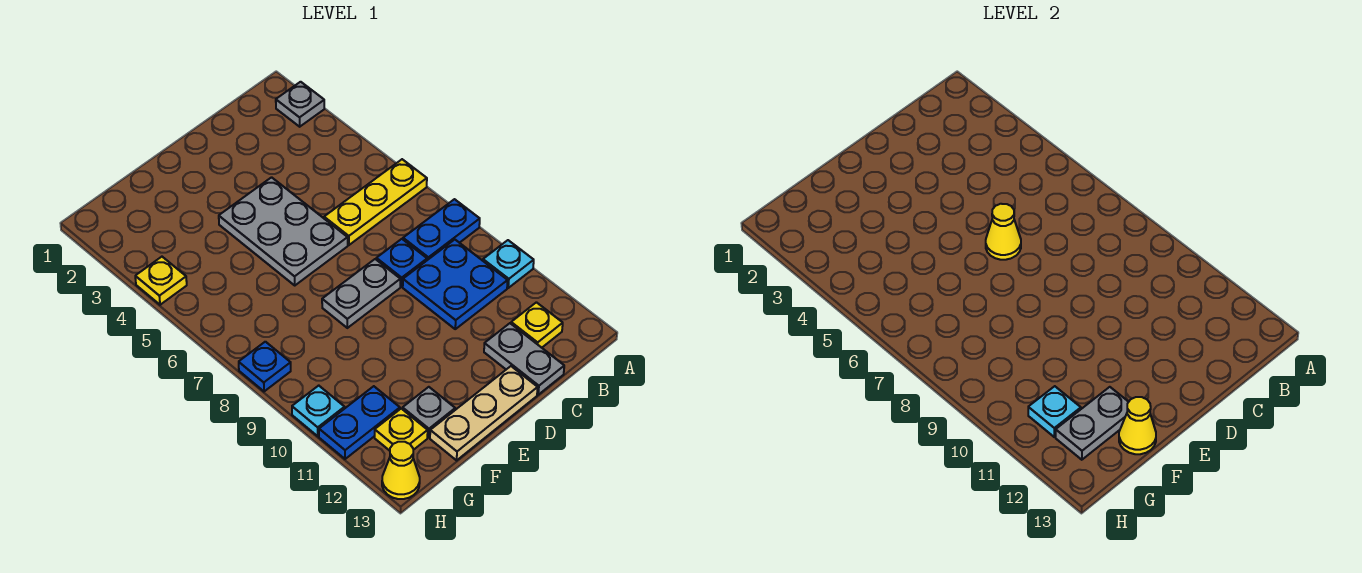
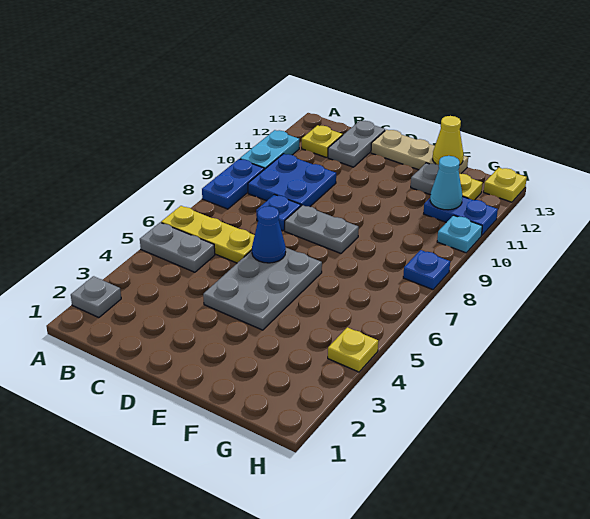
blue 1x2 plate [403,199,480,260] -> blue 1x2 plate turned to [202,159,264,209]
cyan 1x1 plate [483,240,534,288] -> cyan 1x2 plate [240,130,299,169]
yellow 1x1 cone [986,204,1021,260] -> blue 1x1 cone [252,206,286,263]
grey 1x2 plate [1056,387,1128,460] -> grey 1x2 plate moved to [140,222,215,272]
cyan 1x1 plate [1028,386,1081,437] -> cyan 1x1 cone [430,156,462,210]
yellow 1x1 cone [382,442,420,499] -> yellow 1x1 plate [484,168,527,202]

